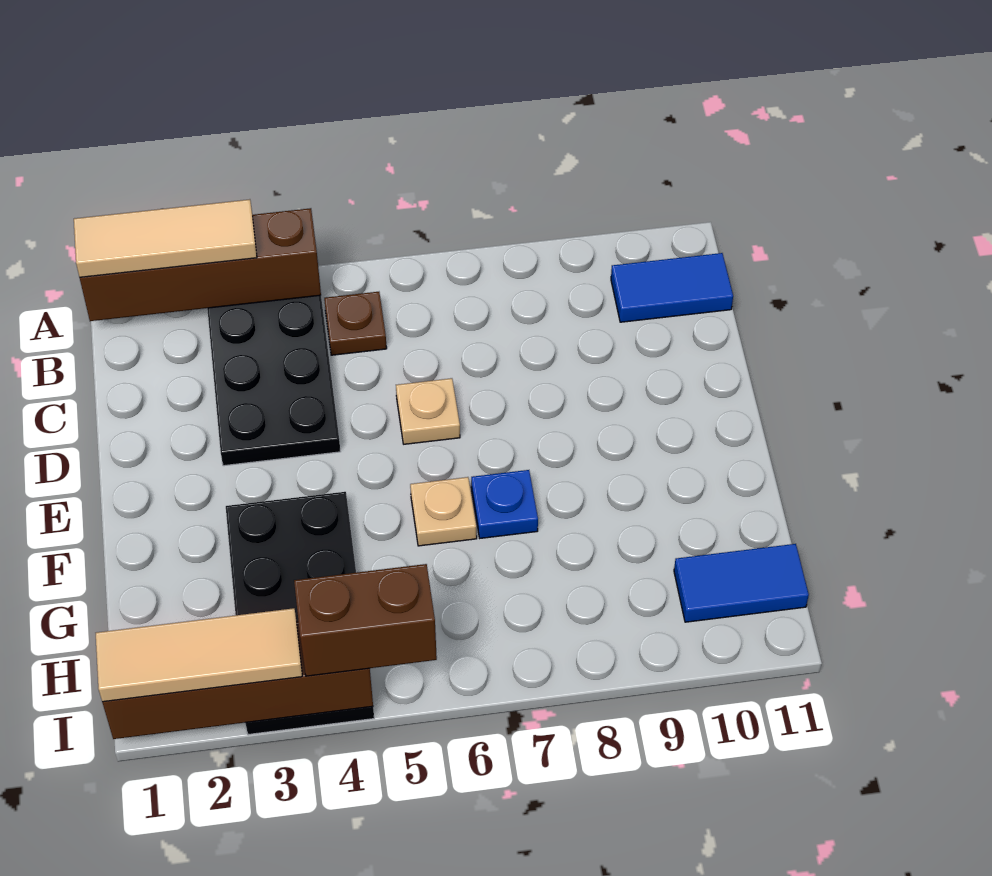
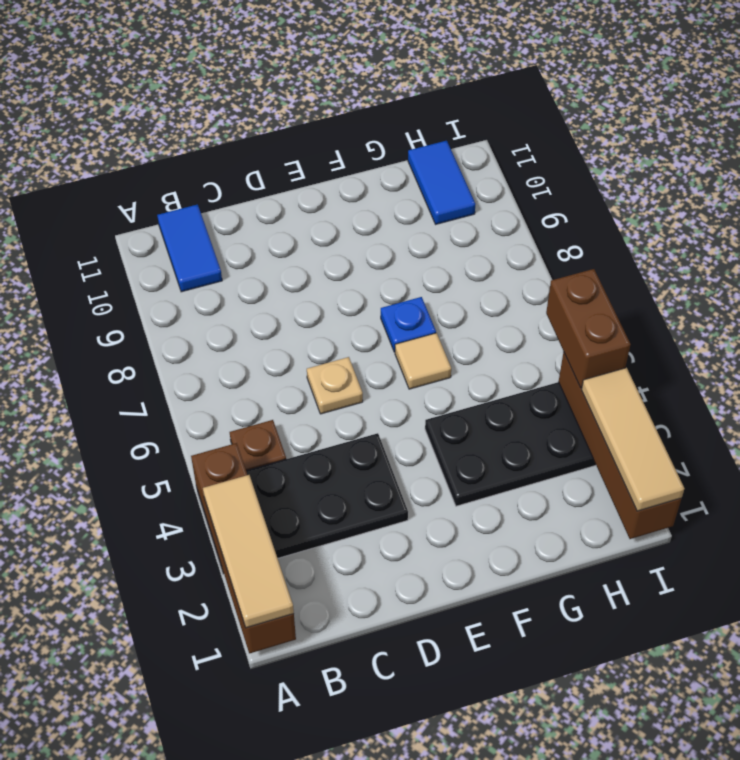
tan 1x1 plate [410,477,477,546] -> tan 1x1 tile [395,333,451,389]

